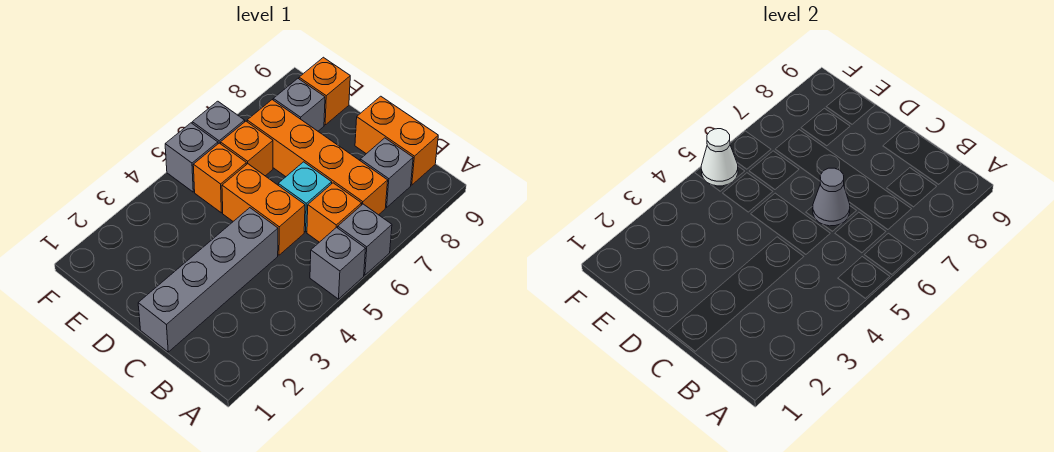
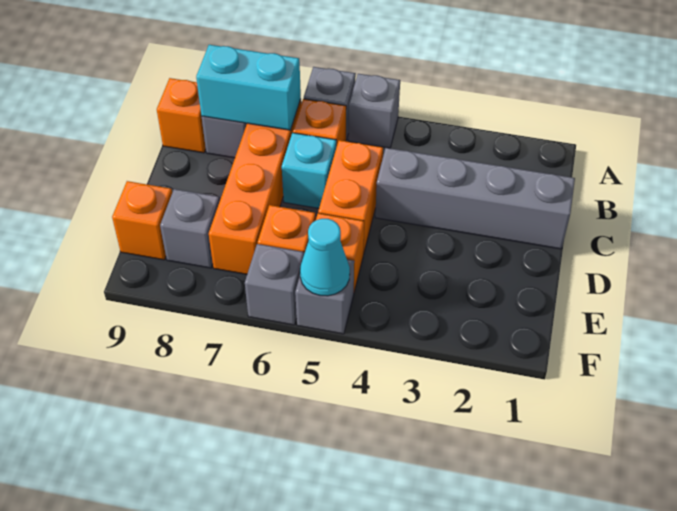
none -> cyan 1x2 brick [196,45,301,130]
orange 1x2 brick [355,96,438,185] -> orange 1x1 brick [157,78,206,153]
grey 1x1 cone [813,168,850,226] -> none
white 1x1 cone [701,129,738,186] -> cyan 1x1 cone [300,219,350,296]

